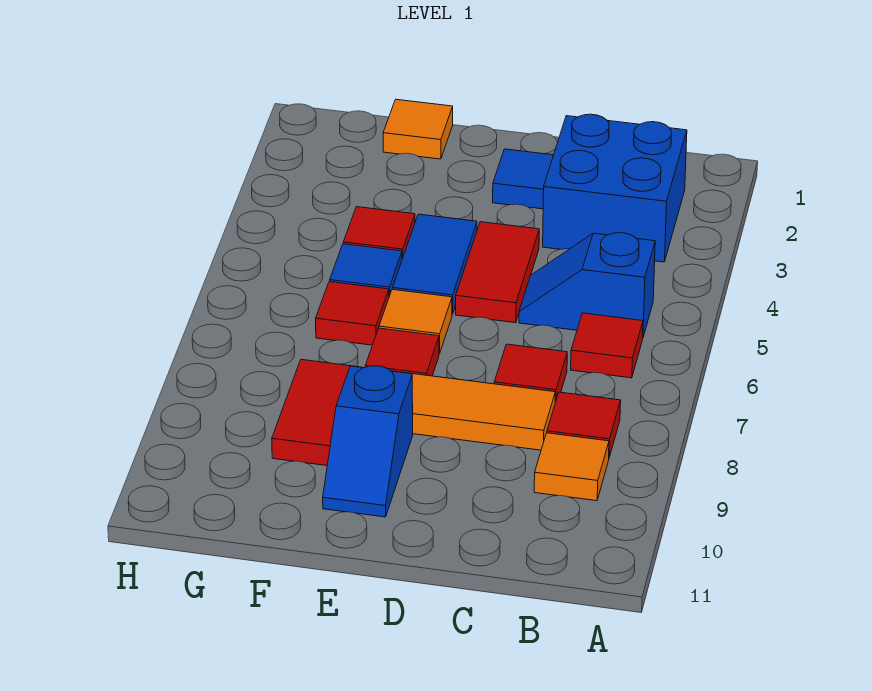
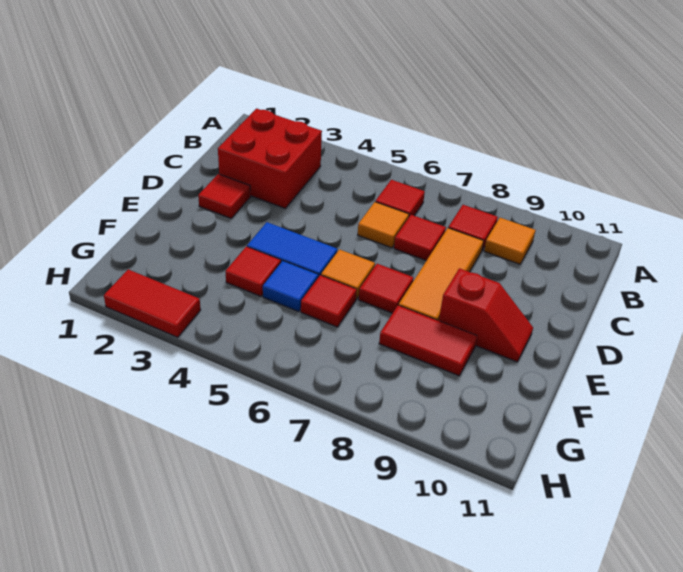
blue 2x2 brick [543,114,687,262] -> red 2x2 brick [218,109,322,208]
blue 1x2 slope [519,233,655,337] -> none
blue 1x1 tile [493,149,553,209] -> red 1x1 tile [198,174,250,218]
red 1x2 tile [456,222,539,323] -> red 1x2 tile moved to [104,269,201,337]
blue 1x2 slope [323,366,413,517] -> red 1x2 slope [439,268,533,362]
orange 1x1 tile [383,99,453,159] -> orange 1x1 tile moved to [358,202,409,248]

